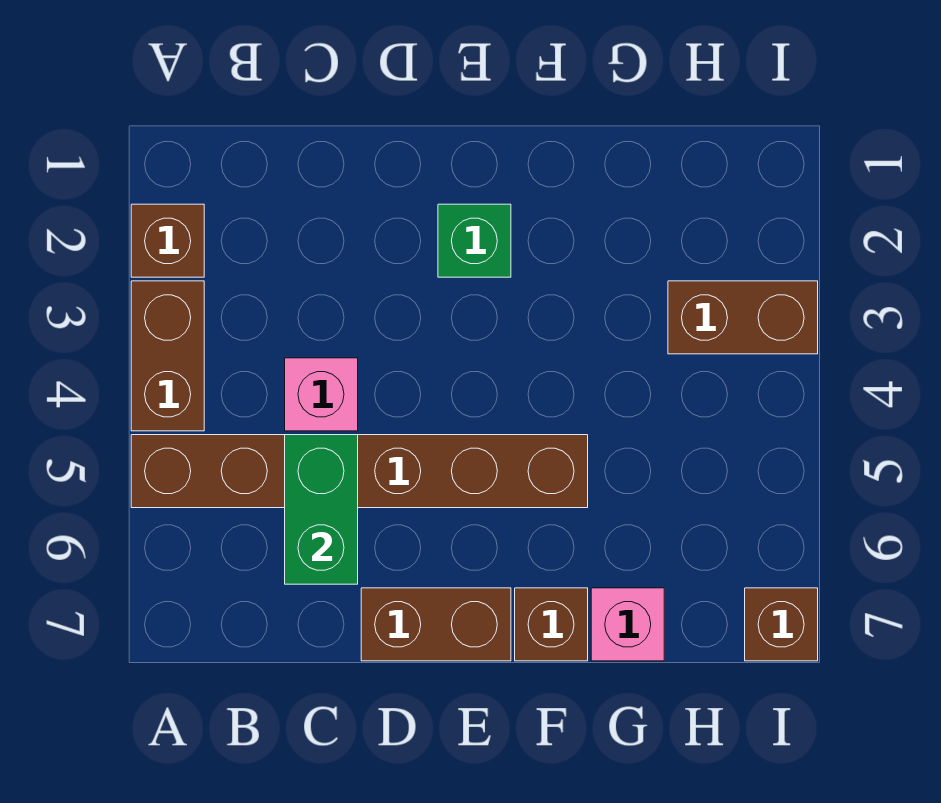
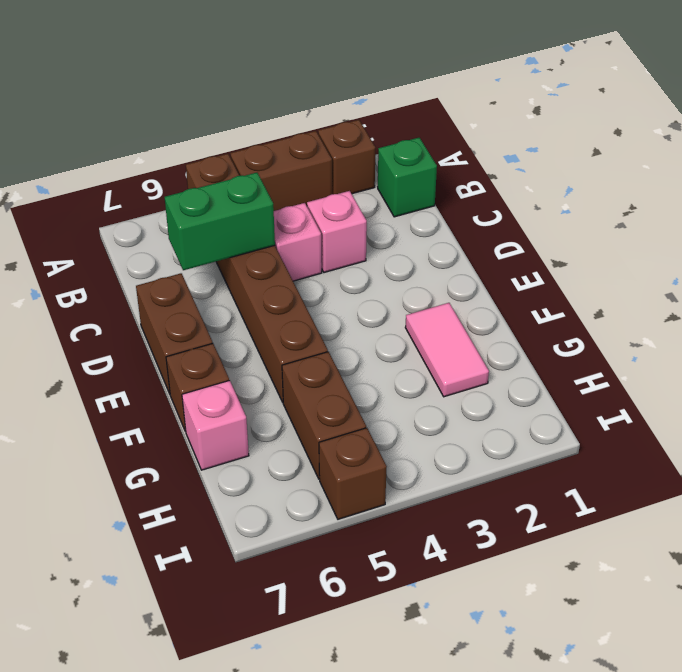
none -> pink 1x1 brick [307,191,367,272]
green 1x1 brick [438,204,511,277] -> green 1x1 brick moved to [378,138,437,217]
none -> pink 1x2 tile [405,303,489,397]
brown 1x2 brick [668,281,818,354] -> brown 1x2 brick moved to [282,352,366,479]
brown 1x1 brick [745,588,818,661] -> brown 1x1 brick moved to [319,428,387,519]

